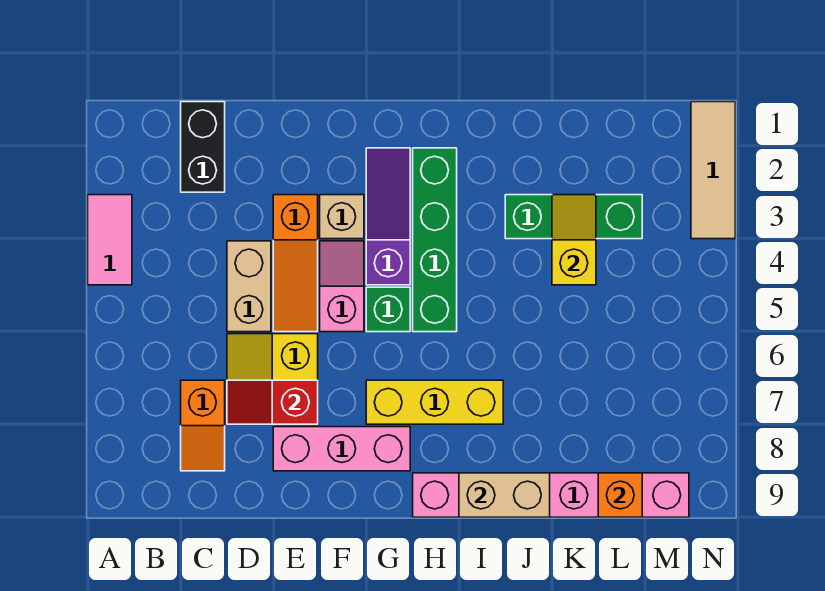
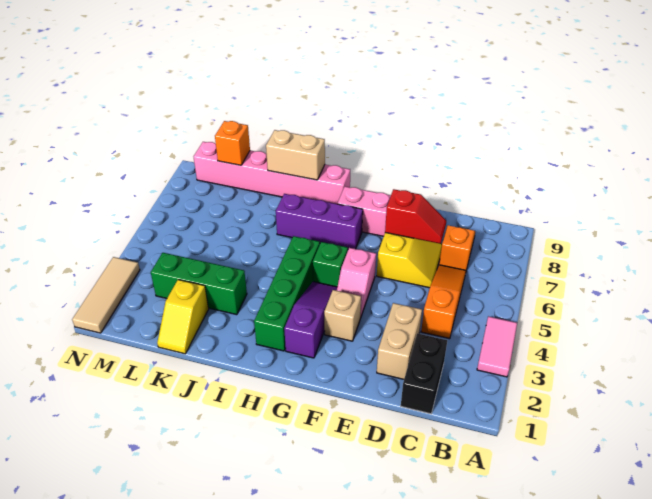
tan 1x2 brick [227,241,271,332] -> tan 1x2 brick moved to [377,303,422,379]
orange 1x3 slope [273,195,318,332] -> orange 1x3 slope moved to [421,265,466,339]
purple 1x3 slope [366,148,410,285] -> purple 1x3 slope turned to [284,282,337,358]
yellow 1x3 brick [366,380,503,424] -> purple 1x3 brick [276,194,363,249]
yellow 1x2 slope [552,195,596,285] -> yellow 1x2 slope moved to [157,280,209,354]

